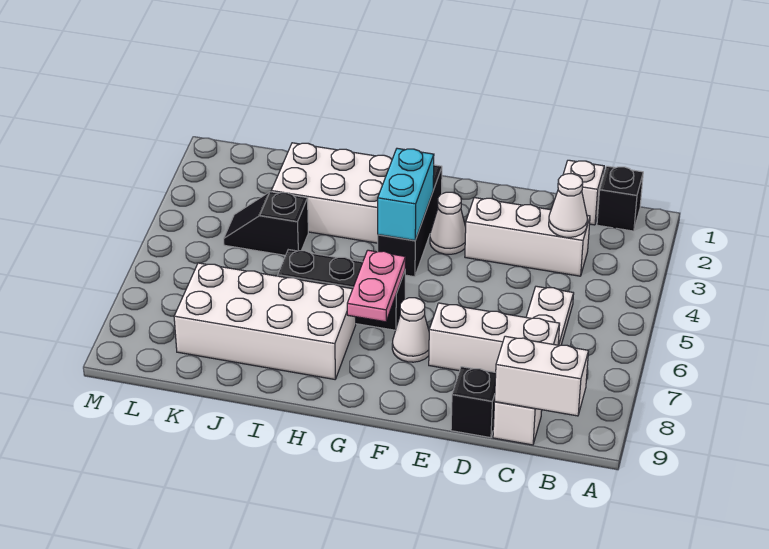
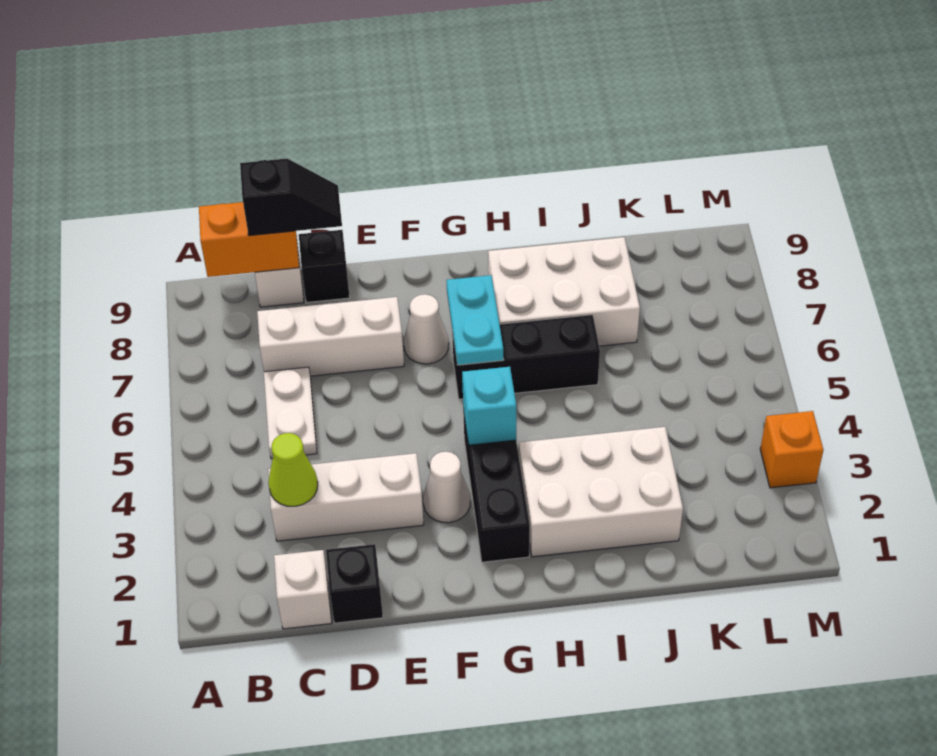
black 1x1 brick [597,166,643,231] -> black 1x1 brick moved to [326,544,383,623]
white 1x2 brick [495,336,588,416] -> orange 1x2 brick [199,202,299,277]
white 1x1 cone [549,174,587,237] -> lime 1x1 cone [268,433,318,506]
cyan 1x2 brick [378,148,434,240] -> cyan 1x1 brick [462,367,516,445]
pink 1x2 plate [347,250,406,322] -> cyan 1x2 plate [446,275,504,365]
white 2x4 brick [174,263,356,379] -> white 2x3 brick [488,237,640,346]
black 1x2 slope [224,192,308,255] -> black 1x2 slope moved to [240,159,342,236]
none -> orange 1x1 brick [760,411,823,488]

